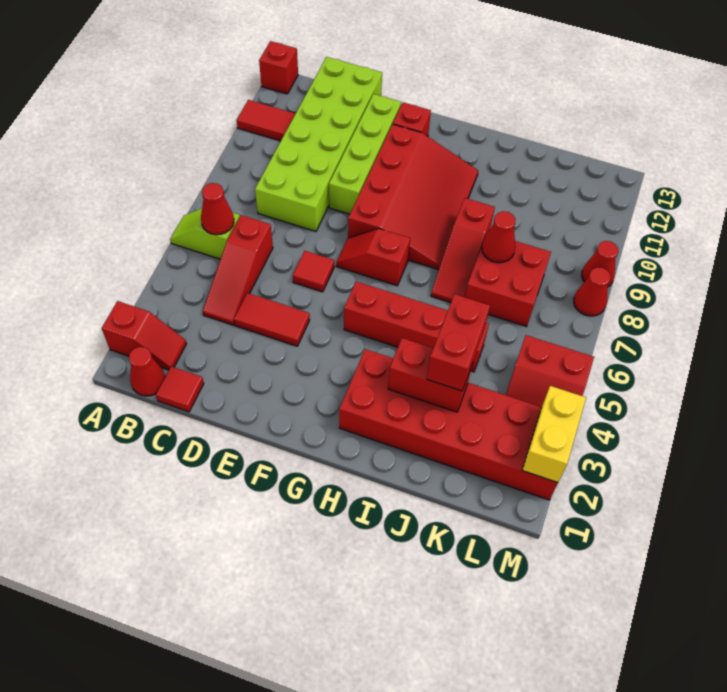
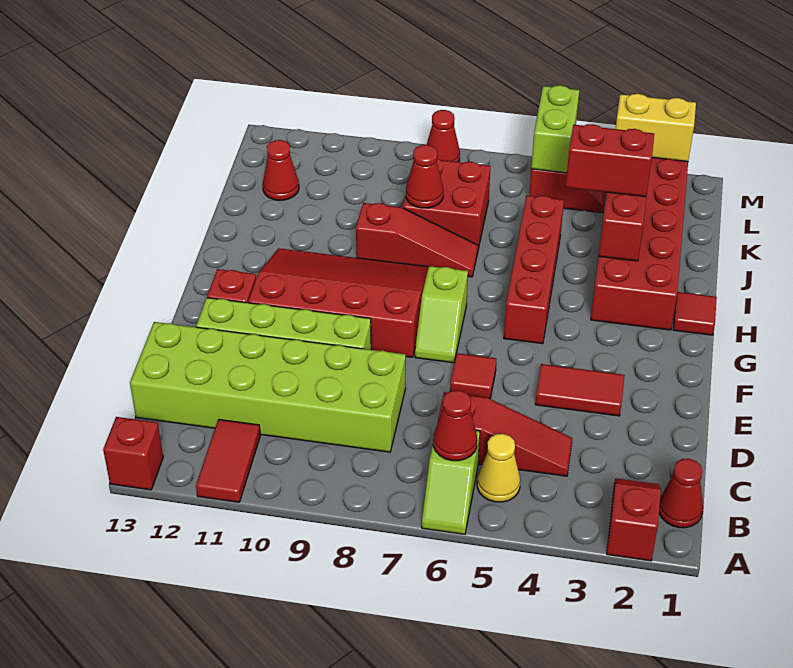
none -> yellow 1x1 cone [477,434,520,502]
red 1x1 tile [156,366,204,412] -> red 1x1 tile moved to [673,292,717,335]
red 1x2 tile [234,293,310,346] -> red 1x2 tile turned to [535,364,625,416]
red 1x2 slope [336,229,410,286] -> lime 1x2 slope [415,266,468,363]
none -> lime 1x2 brick [531,85,579,173]
red 1x1 cone [582,241,618,287] -> red 1x1 cone moved to [263,140,299,200]

